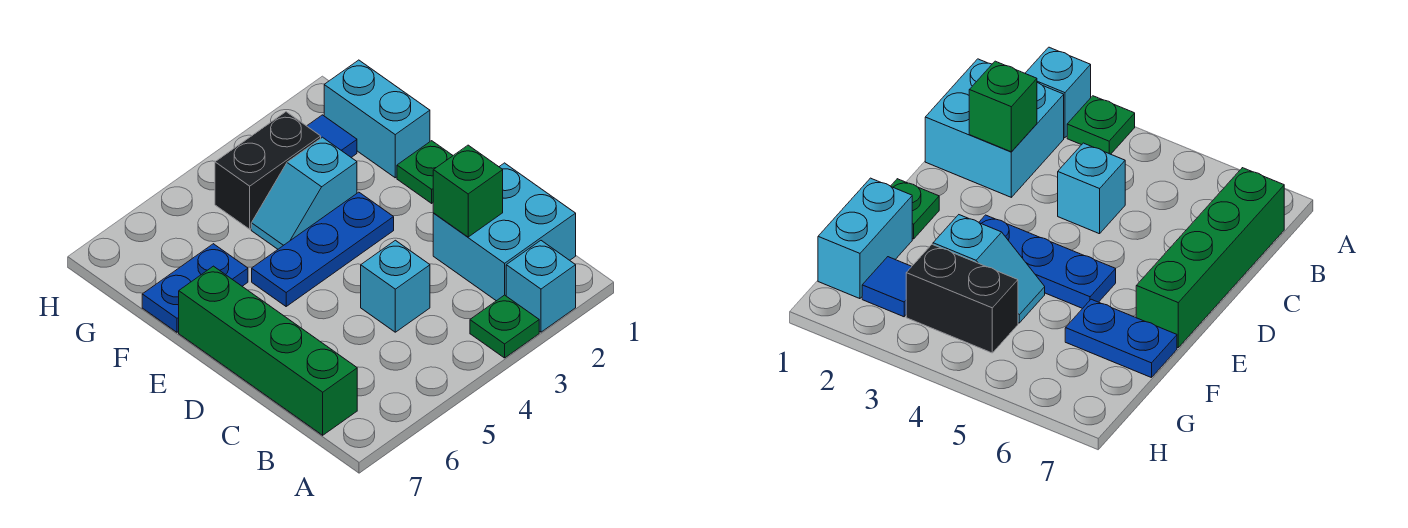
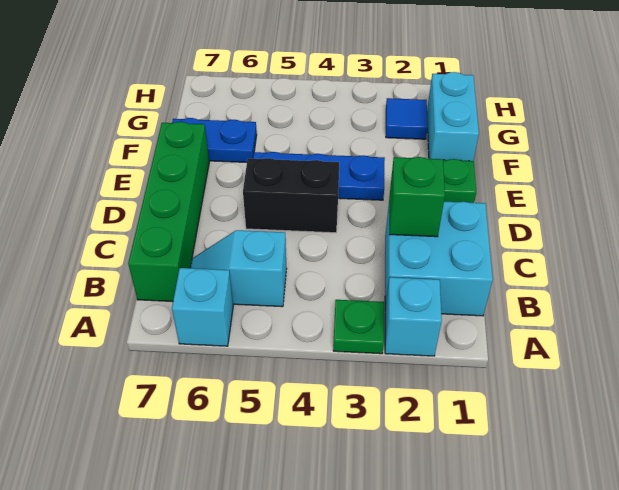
cyan 1x1 brick [361,240,430,332] -> cyan 1x1 brick moved to [172,268,233,346]
cyan 1x2 slope [251,137,357,249] -> cyan 1x2 slope moved to [190,230,287,307]
black 1x2 brick [215,112,321,229] -> black 1x2 brick moved to [243,158,339,233]

